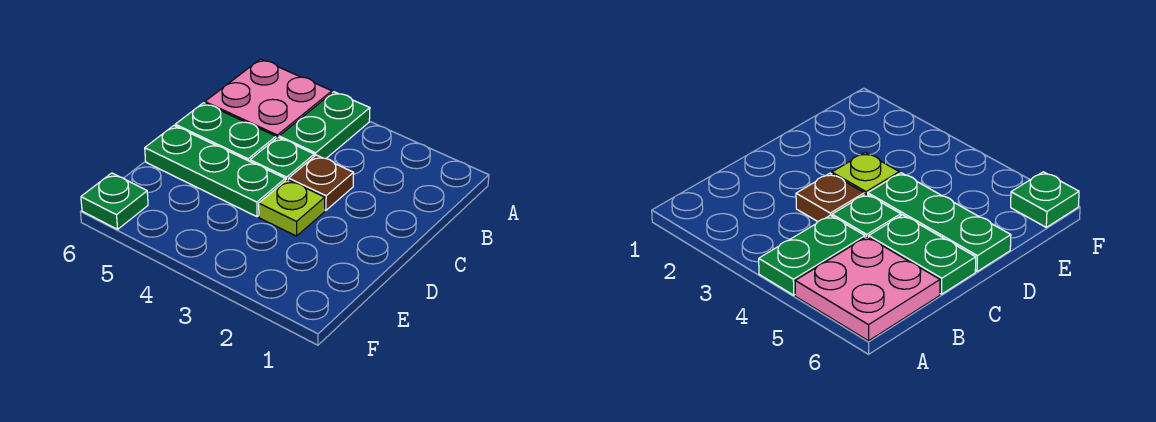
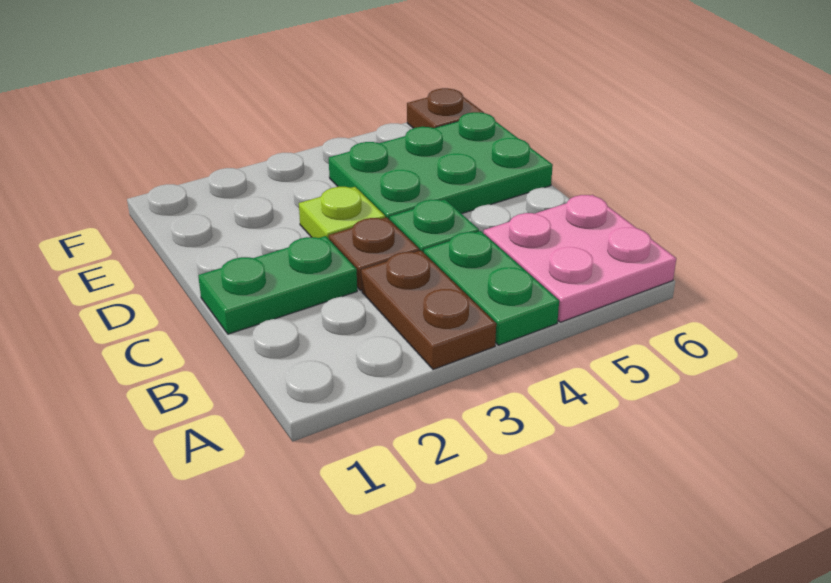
none -> brown 1x2 plate [361,250,496,370]
green 1x2 plate [175,103,276,161] -> green 1x2 plate moved to [198,236,357,334]
green 1x3 plate [145,126,285,217] -> green 2x3 plate [329,112,553,220]
green 1x1 plate [81,173,148,229] -> brown 1x1 plate [407,88,484,128]

